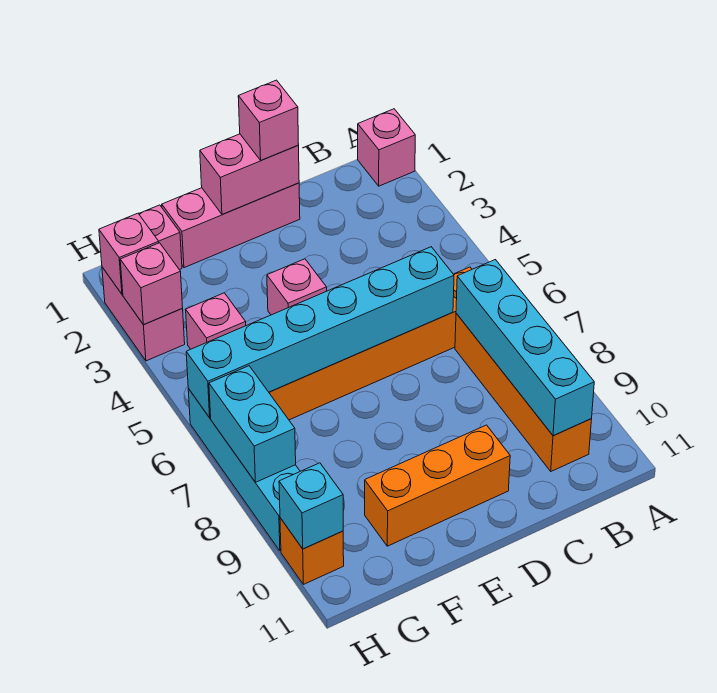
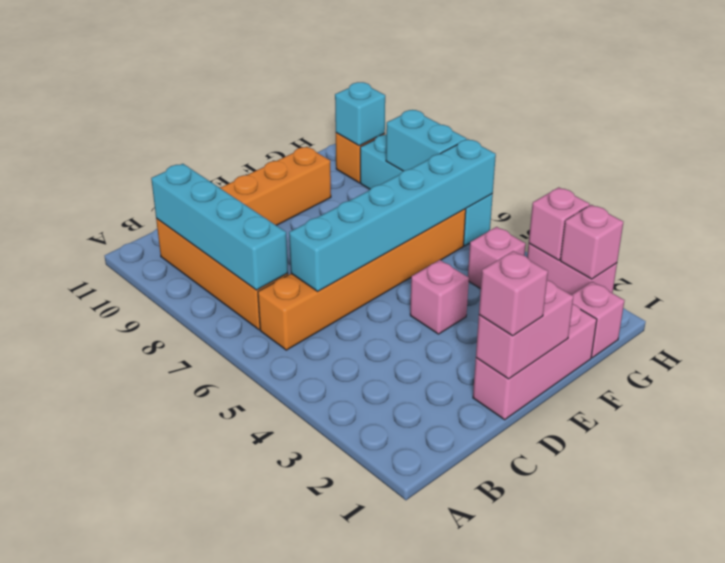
pink 1x1 brick [358,109,415,186] -> none

